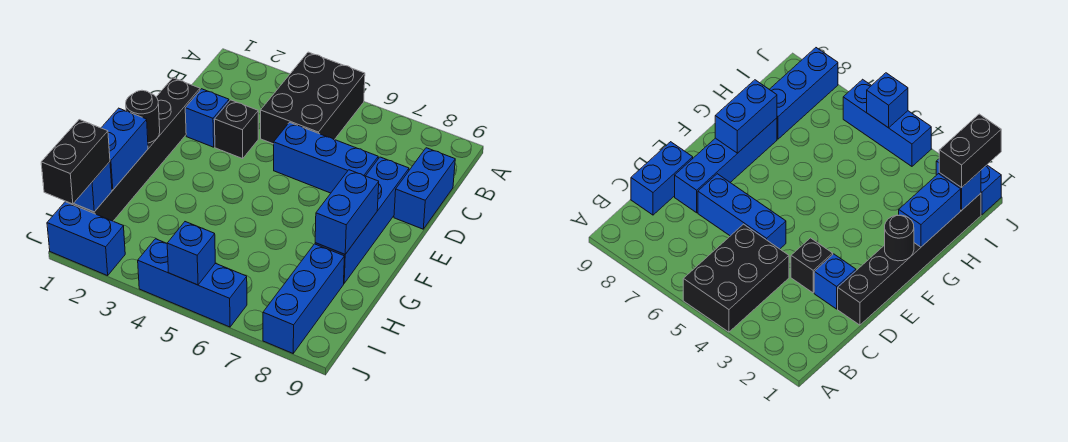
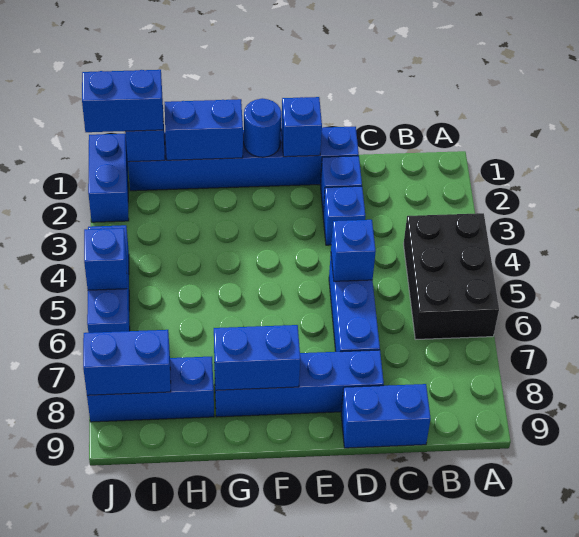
black 2x3 brick [261,52,365,144] -> black 2x3 brick turned to [404,213,499,339]
black 1x6 brick [67,78,200,221] -> blue 1x6 brick [128,127,359,191]
black 1x1 brick [214,100,258,159] -> blue 1x1 brick [323,186,365,245]
none -> blue 1x1 brick [331,220,376,281]
none -> blue 1x1 brick [281,97,322,157]
black 1x1 round brick [126,90,160,143] -> blue 1x1 round brick [244,98,281,157]
black 1x2 brick [41,120,110,204] -> blue 1x2 brick [82,70,163,132]
none -> blue 1x2 brick [83,330,171,395]

